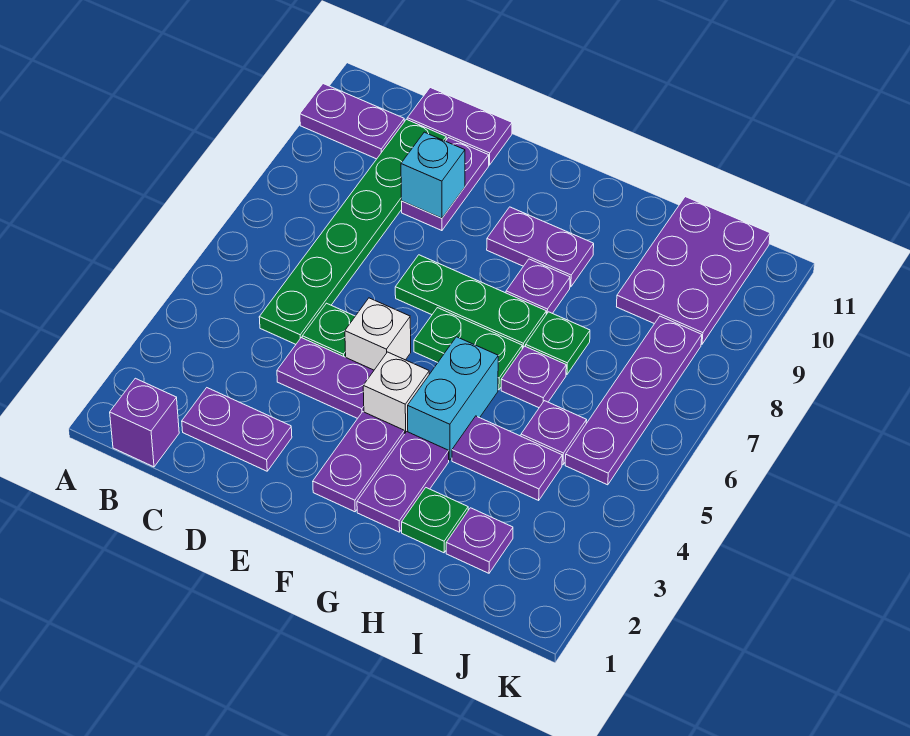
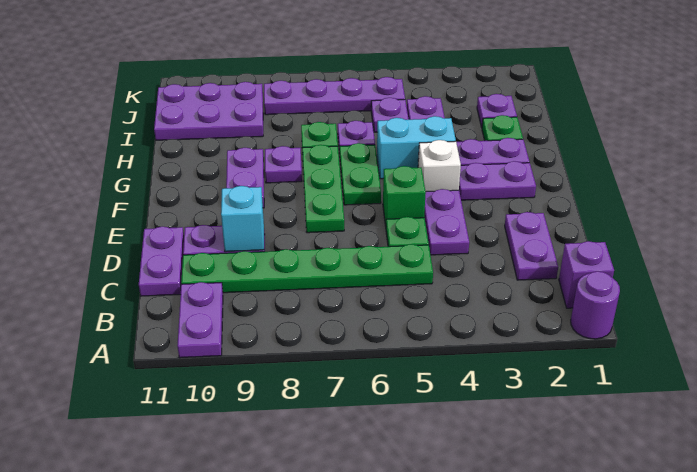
none -> purple 1x1 round brick [571,271,620,339]
white 1x1 brick [345,298,411,370] -> green 1x1 brick [383,166,426,226]

